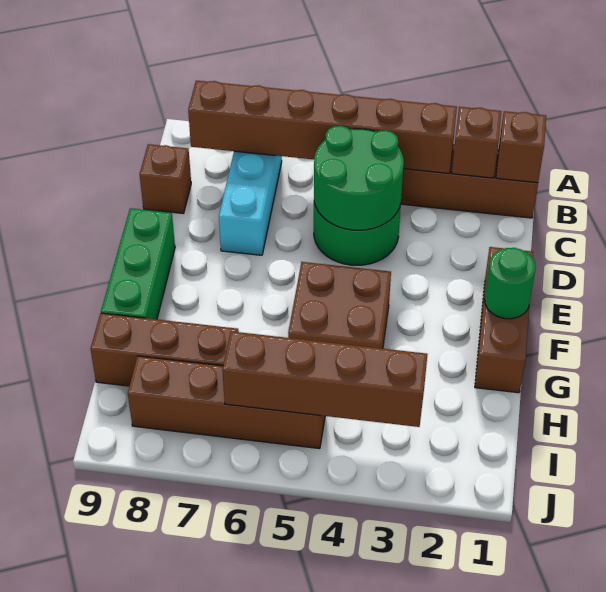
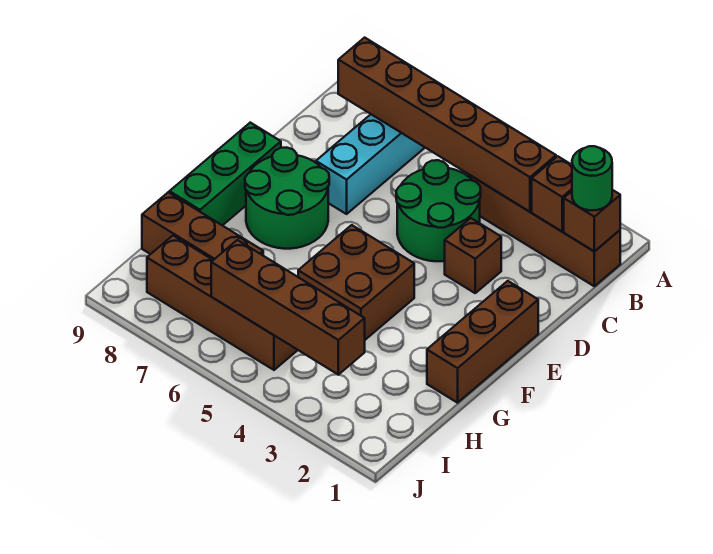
green 2x2 round brick [314,126,404,230] -> green 2x2 round brick moved to [245,148,329,249]
brown 1x1 brick [139,144,191,214] -> brown 1x1 brick moved to [445,218,501,293]
green 1x1 round brick [485,248,536,319] -> green 1x1 round brick moved to [572,146,612,211]

